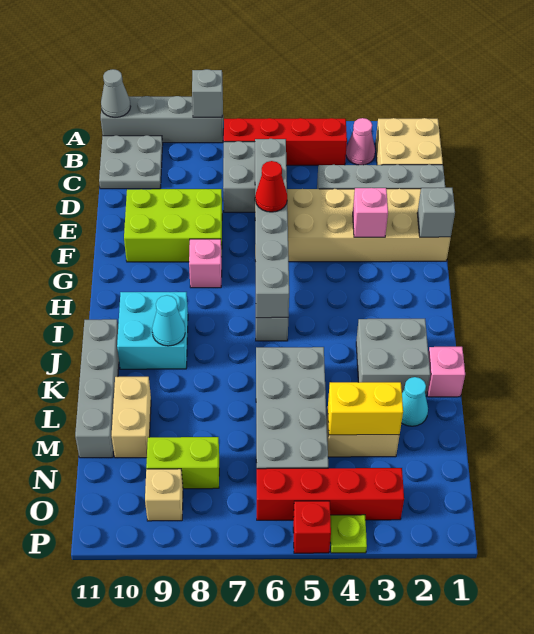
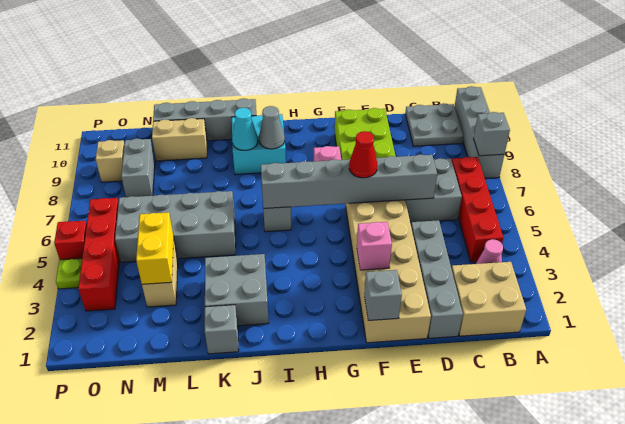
grey 1x1 cone [101,69,131,118] -> grey 1x1 cone moved to [259,106,285,149]
pink 1x1 brick [427,347,465,397] -> grey 1x1 brick [205,305,239,354]
cyan 1x1 cone [402,377,428,426] -> none
lime 1x2 brick [146,437,219,489] -> grey 1x2 brick [121,138,155,197]

